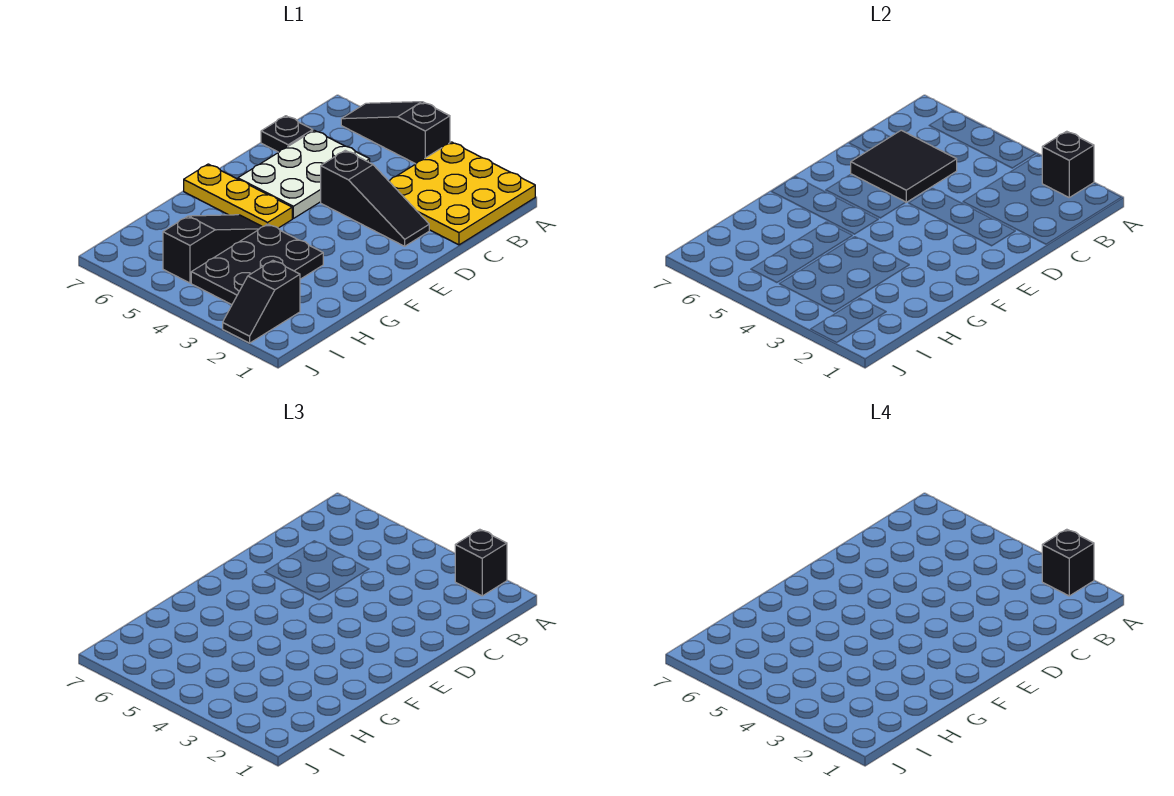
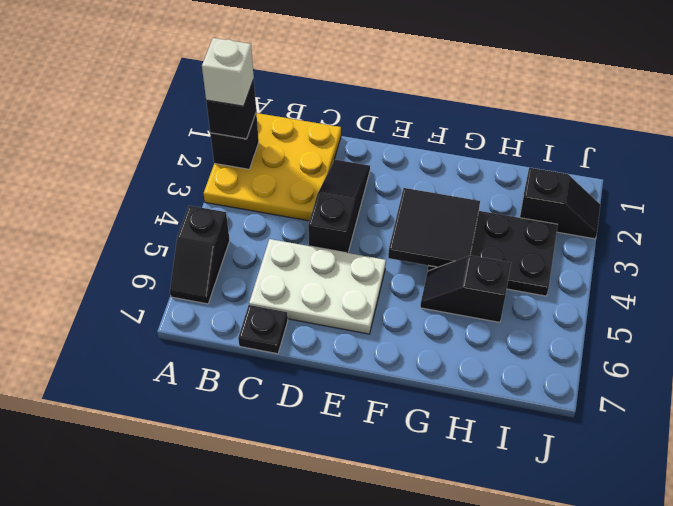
black 1x1 brick [1042,529,1094,596] -> white 1x1 brick [202,38,254,106]
black 1x3 slope [341,102,450,164] -> black 1x2 slope [170,206,230,304]
black 2x2 tile [851,130,957,202] -> black 2x2 tile moved to [388,188,480,267]
yellow 1x3 plate [184,164,292,228] -> none
black 1x3 slope [163,215,262,283] -> black 1x2 slope [420,255,511,322]

